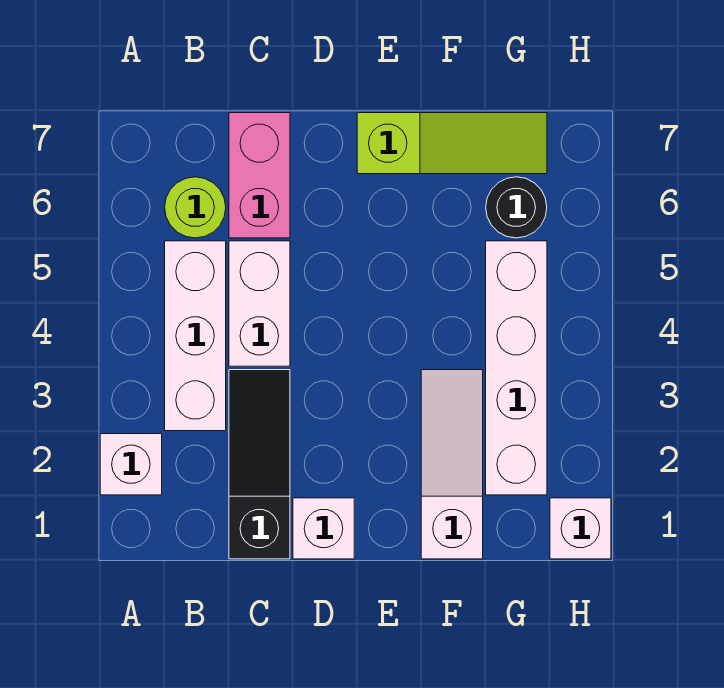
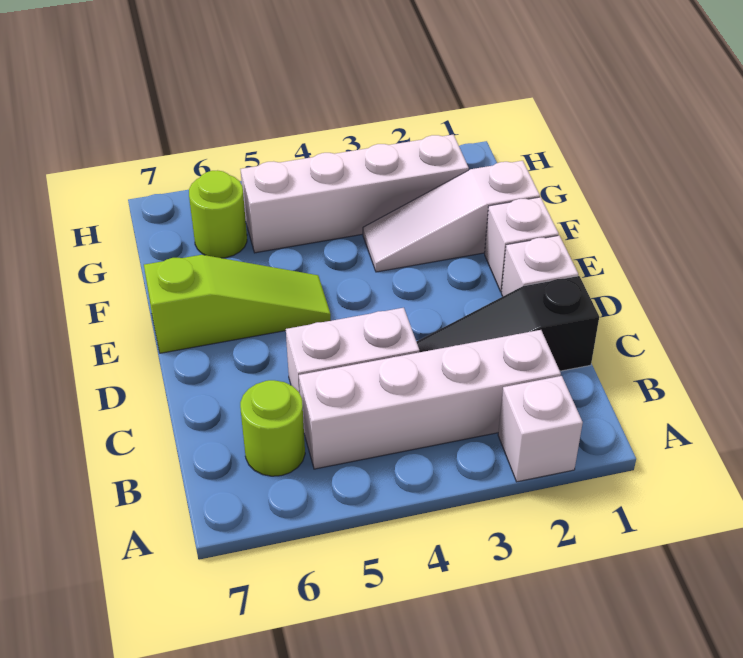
white 1x3 brick [165,241,226,431] -> white 1x4 brick [299,330,561,469]
pink 1x2 brick [229,113,290,238] -> none
lime 1x3 slope [357,113,547,174] -> lime 1x3 slope turned to [144,255,331,353]
black 1x1 round brick [486,177,547,238] -> lime 1x1 round brick [189,170,247,258]
white 1x1 brick [550,498,611,559] -> white 1x1 brick moved to [485,197,559,292]

